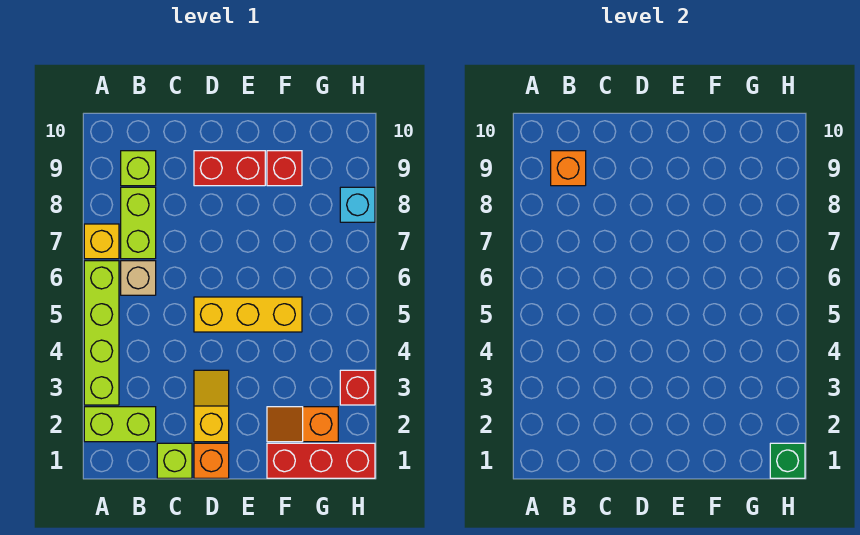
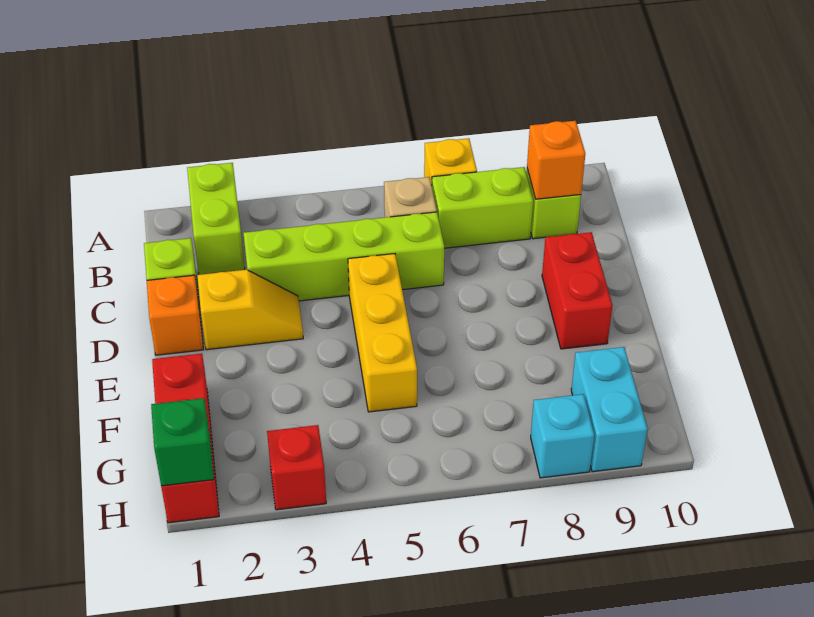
lime 1x4 brick [84,261,119,405] -> lime 1x4 brick moved to [244,212,444,301]
orange 1x2 slope [267,407,338,442] -> none
red 1x1 brick [267,151,302,186] -> none
none -> cyan 1x2 brick [571,347,648,472]

